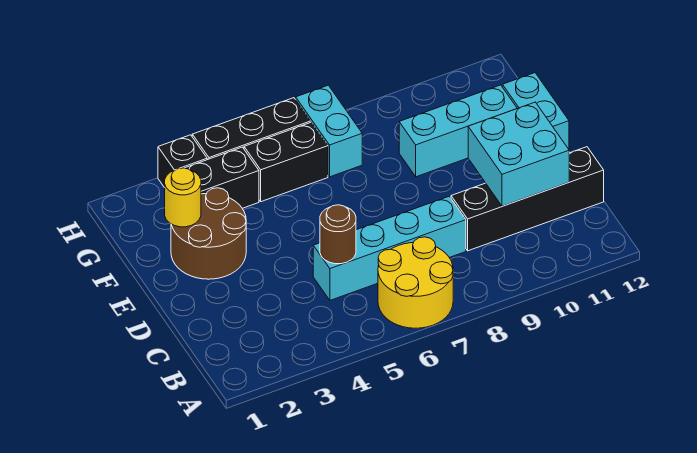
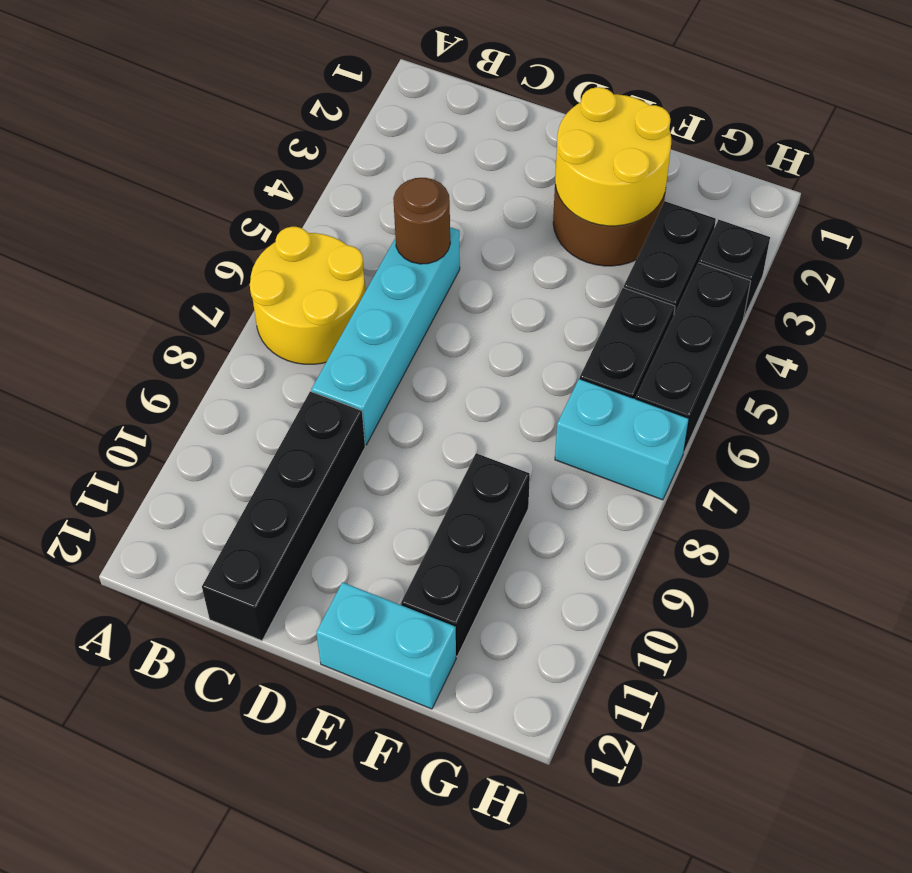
cyan 2x2 brick [468,102,569,206] -> none
yellow 1x1 round brick [165,168,201,227] -> yellow 2x2 round brick [555,87,671,226]
cyan 1x3 brick [399,85,517,177] -> black 1x3 brick [401,453,530,656]

